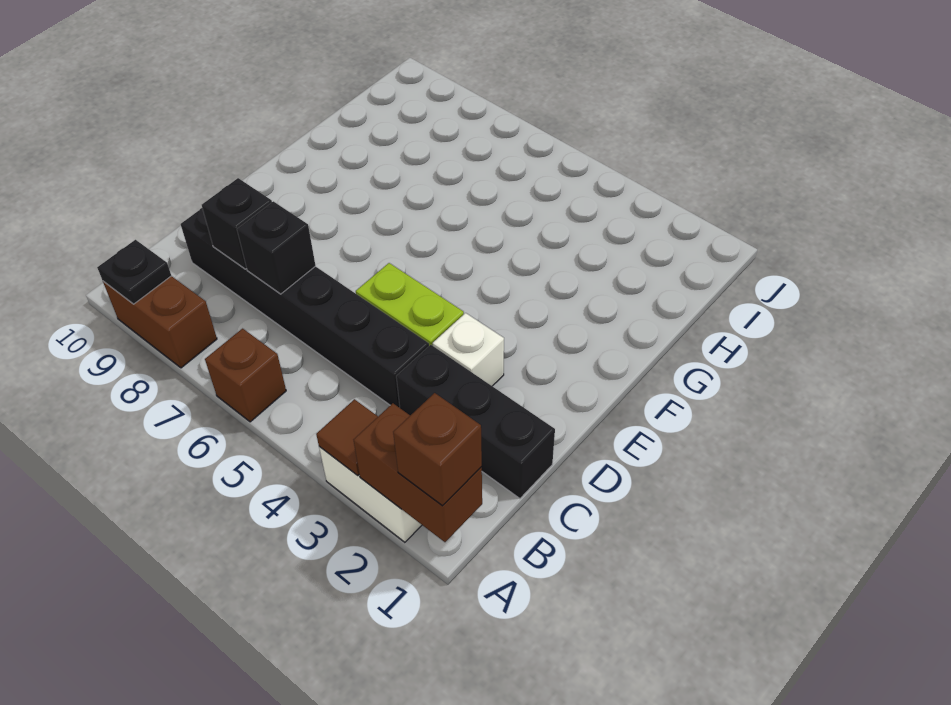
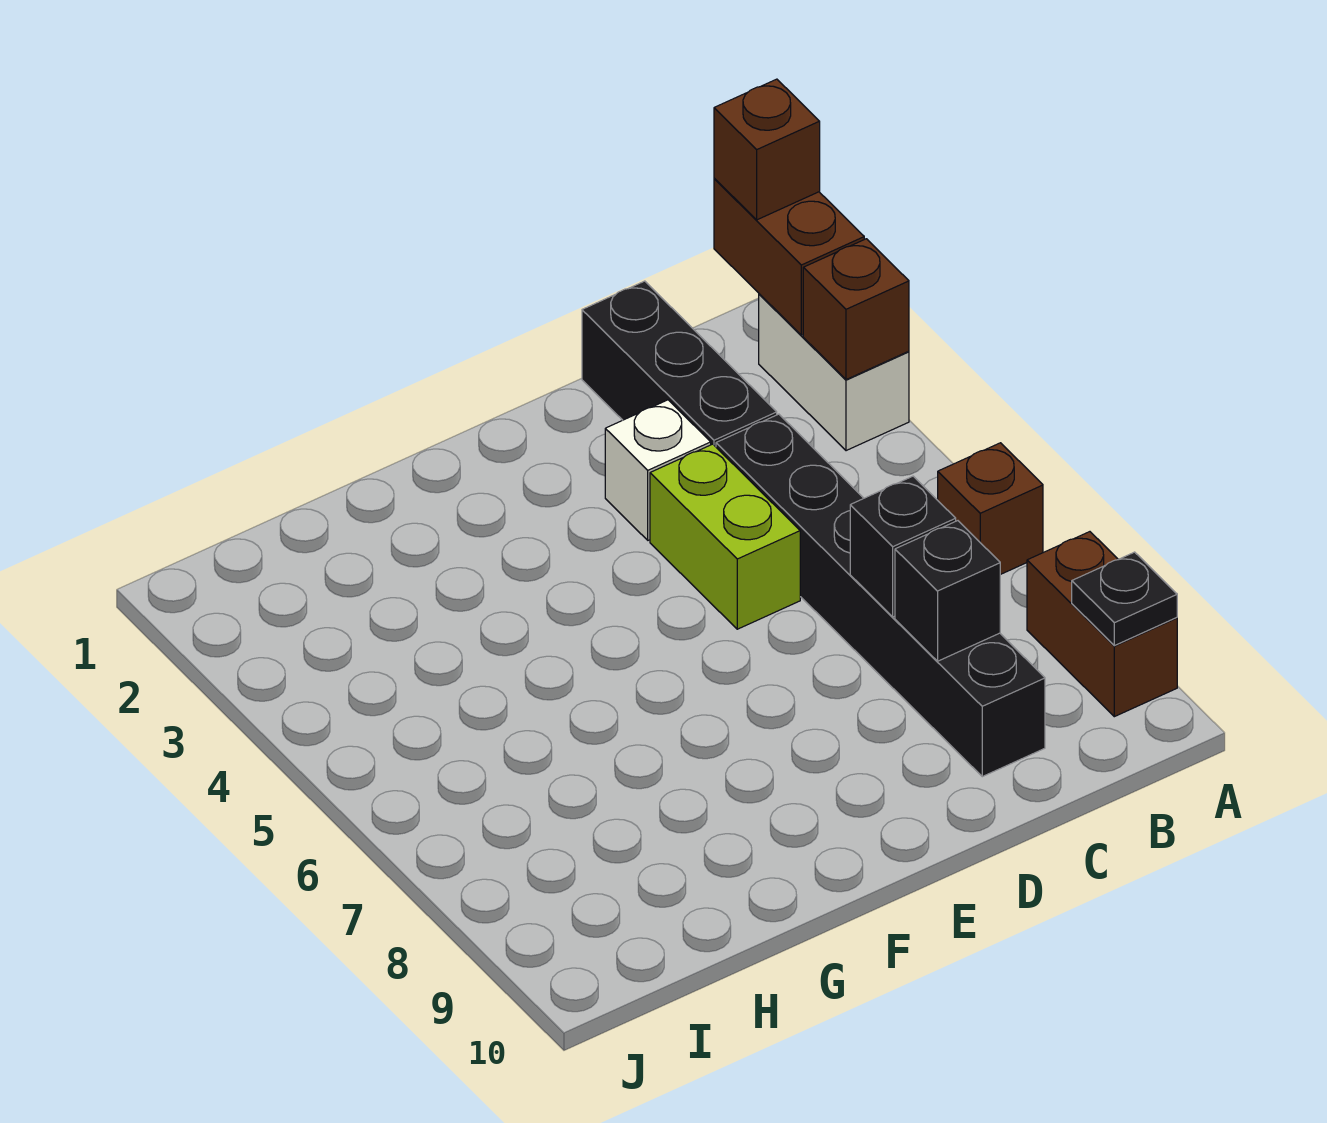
brown 1x1 tile [316,399,378,476] -> brown 1x1 brick [803,239,909,380]

